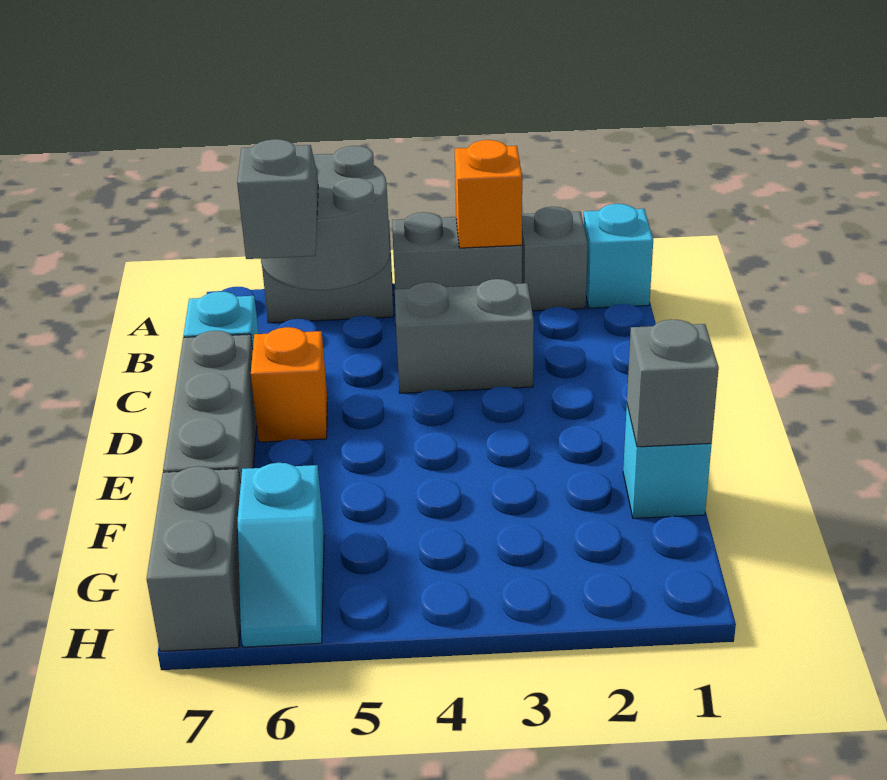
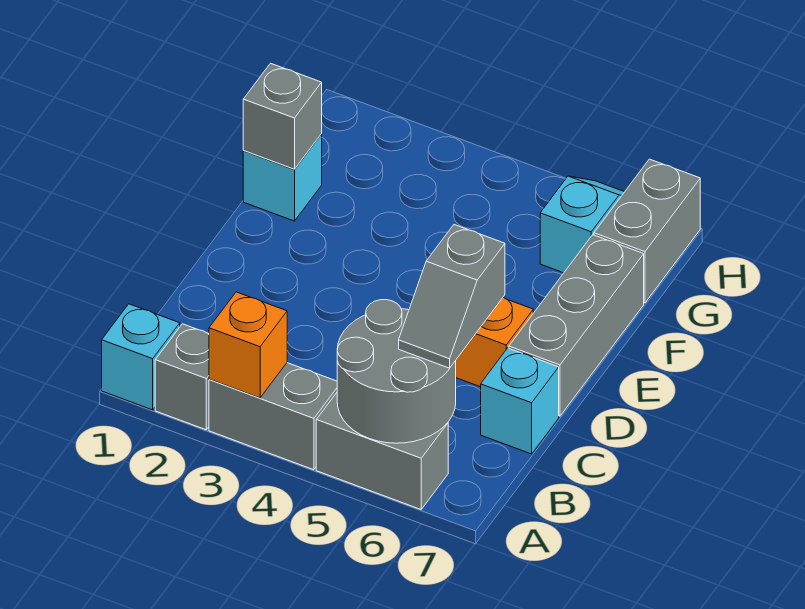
grey 1x2 brick [395,279,534,393] -> none

